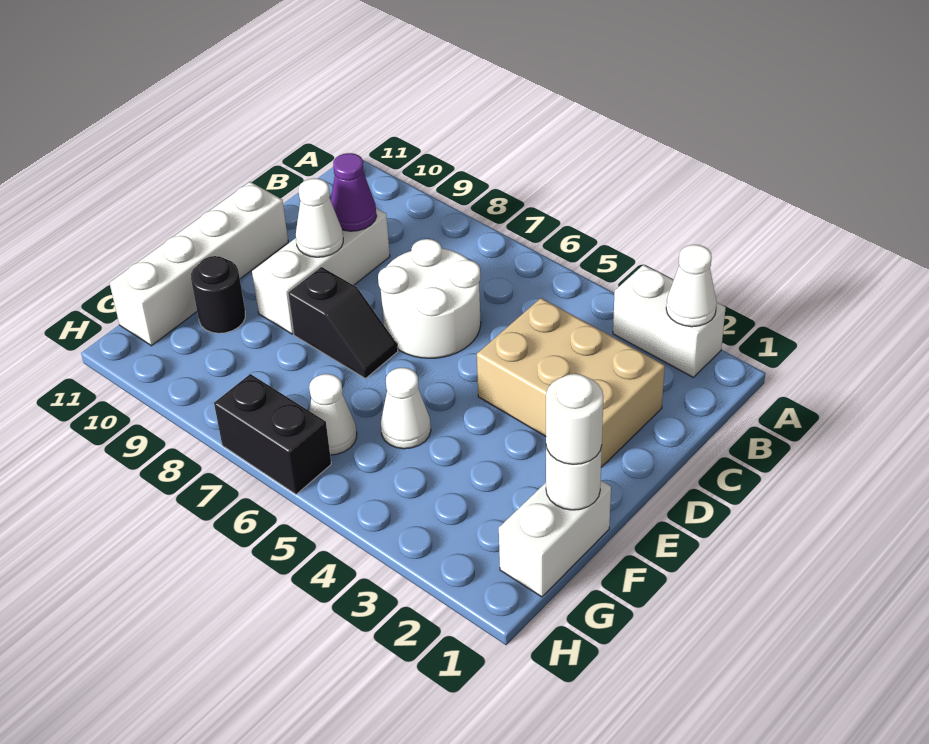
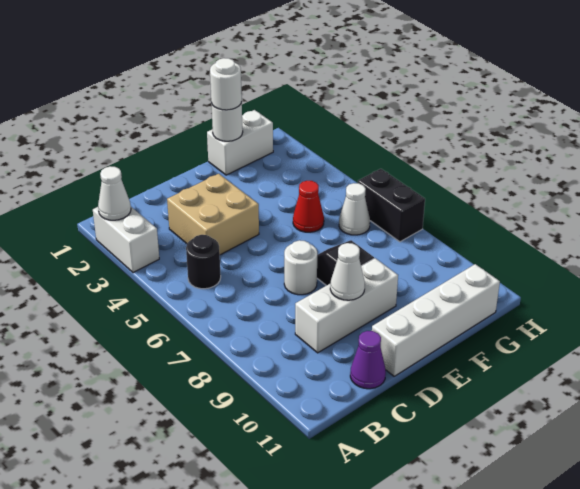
tan 2x3 brick [477,298,665,467] -> tan 2x2 brick [167,174,259,255]
white 2x2 round brick [378,239,481,358] -> white 1x1 round brick [284,240,317,295]
purple 1x1 cone [331,153,377,231] -> purple 1x1 cone moved to [350,331,386,389]
white 1x1 cone [381,368,431,449] -> red 1x1 cone [293,181,324,232]
black 1x1 round brick [191,256,245,333] -> black 1x1 round brick moved to [186,235,221,289]

